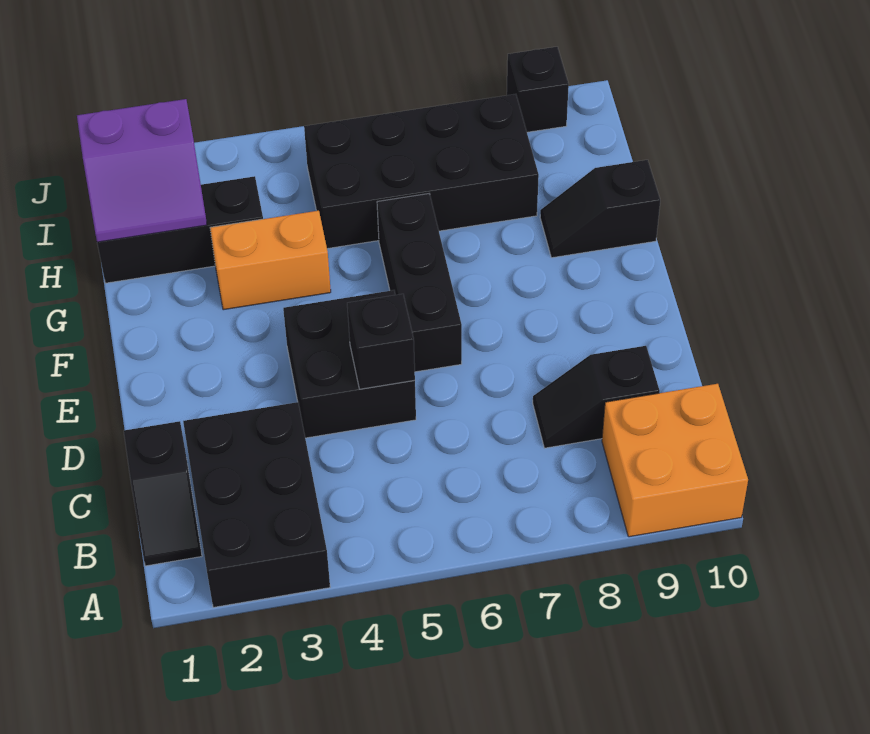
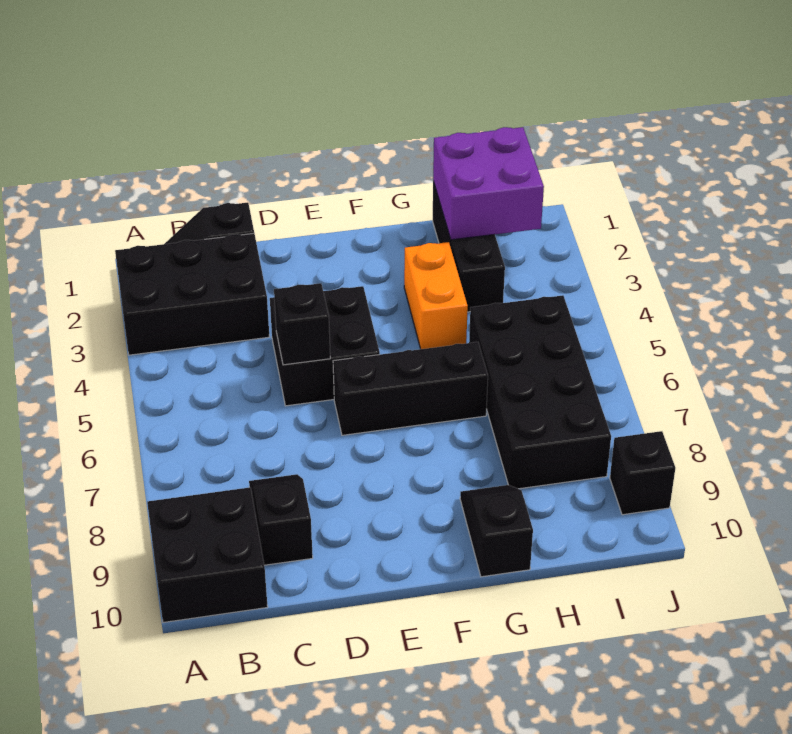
orange 2x2 brick [602,384,748,537] -> black 2x2 brick [147,487,268,622]
purple 2x2 slope [77,99,207,242] -> purple 2x2 brick [433,127,544,240]

